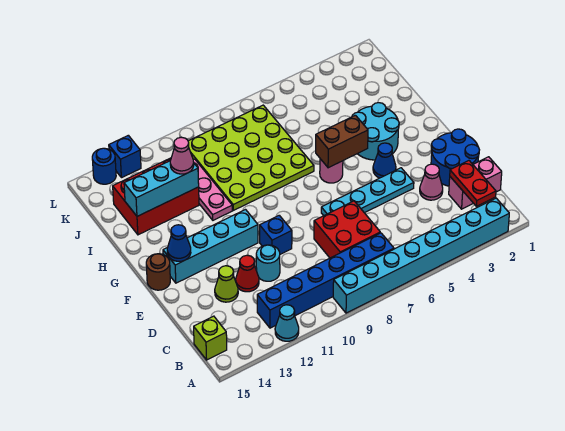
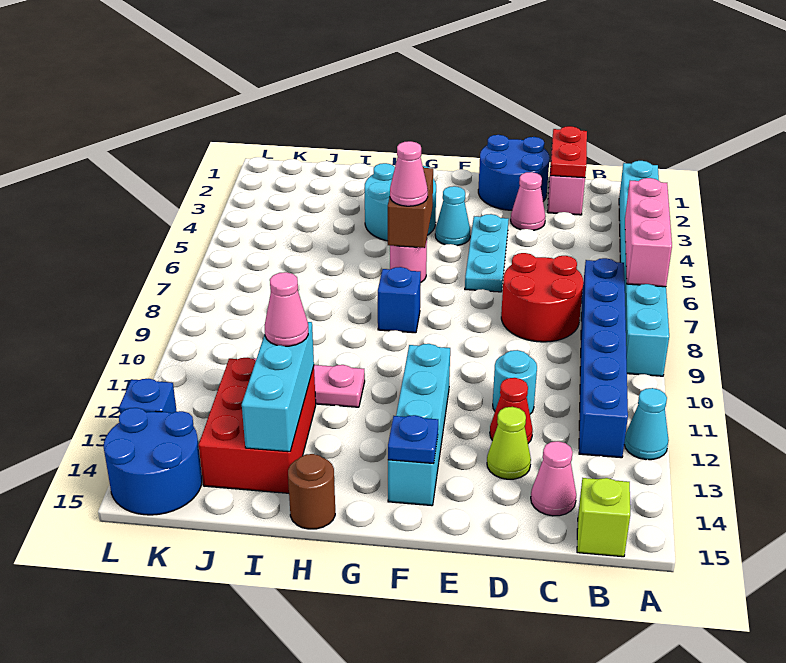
none -> pink 1x3 brick [625,178,672,287]
red 1x2 plate [450,161,496,206] -> red 1x2 plate turned to [550,126,587,178]
red 2x2 brick [314,201,380,258] -> red 2x2 round brick [501,253,583,342]
none -> pink 1x1 cone [531,441,576,516]
cyan 1x4 plate [321,168,414,216] -> cyan 1x3 plate [465,214,509,292]
blue 1x1 brick [260,215,292,254] -> blue 1x1 brick moved to [378,267,421,333]
blue 1x1 cone [373,143,396,178] -> cyan 1x1 cone [435,186,470,246]
blue 1x1 cone [167,225,191,261] -> blue 1x1 plate [388,415,438,464]
brown 1x1 round brick [146,254,170,290] -> brown 1x1 round brick moved to [288,454,335,529]
none -> pink 1x1 cone [390,141,428,206]
lime 4x4 plate [188,105,314,210] -> none
blue 1x1 round brick [92,148,116,184] -> blue 2x2 round brick [104,408,202,515]

